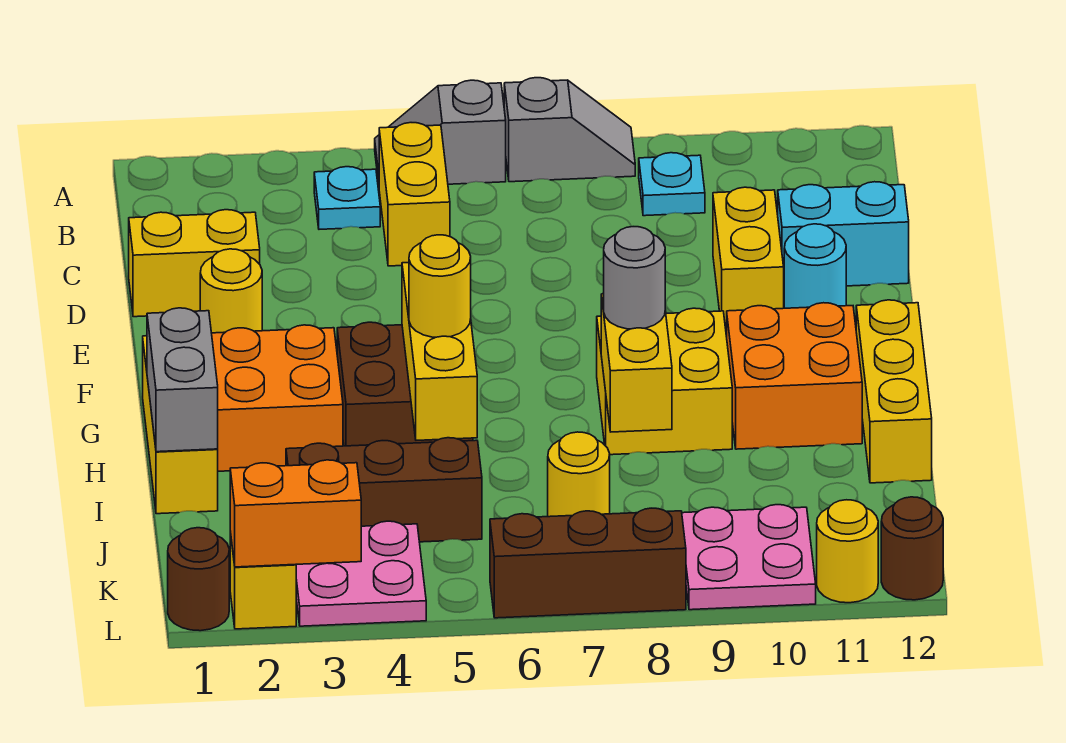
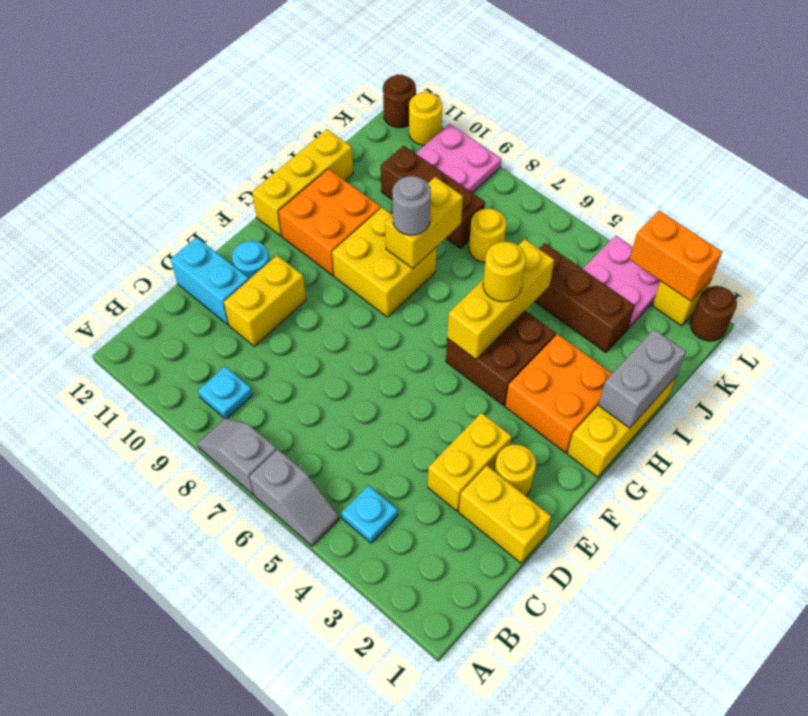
yellow 1x2 brick [379,123,450,266] -> yellow 1x2 brick moved to [428,413,512,511]
brown 1x3 brick [490,508,686,618] -> brown 1x3 brick moved to [381,145,485,248]

